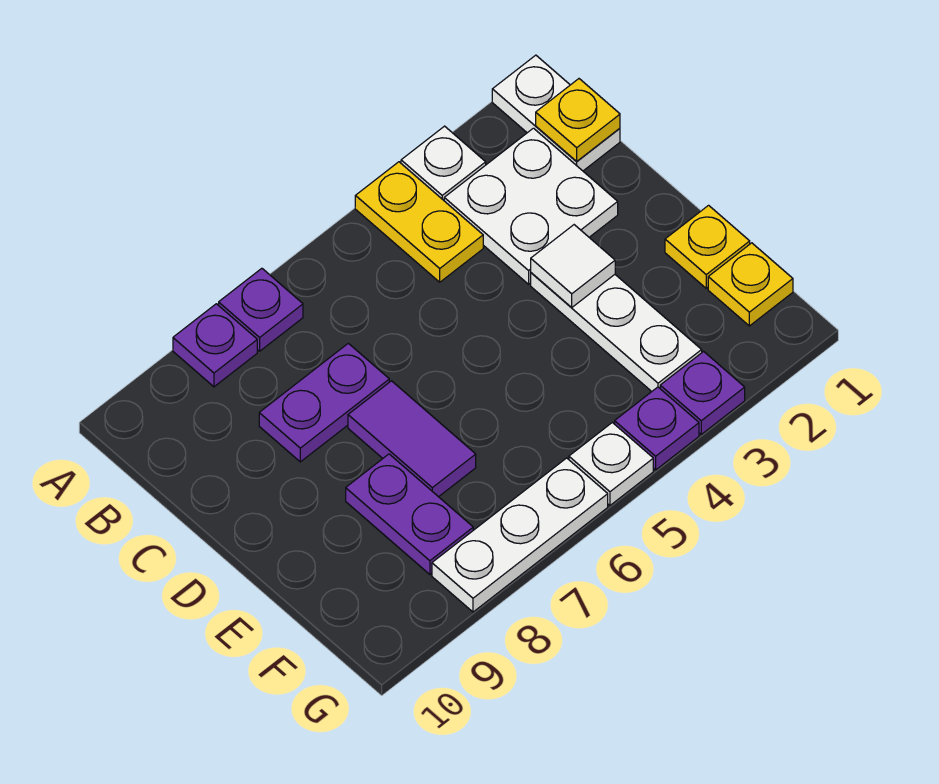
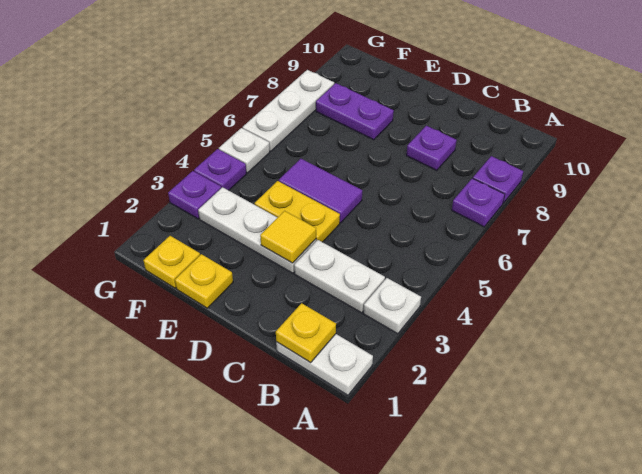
yellow 1x2 plate [355,162,483,282] -> yellow 1x2 plate moved to [255,181,340,242]
white 2x2 plate [444,128,618,284] -> white 1x2 plate [294,240,385,313]
purple 1x2 plate [259,343,389,462] -> purple 1x1 plate [406,126,457,170]
white 1x1 tile [531,225,615,308] -> yellow 1x1 tile [260,211,316,263]
purple 1x2 tile [348,381,476,497] -> purple 1x2 tile moved to [279,159,362,223]

